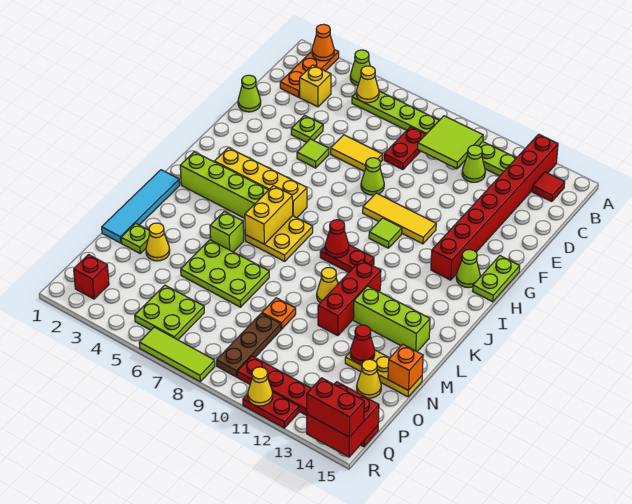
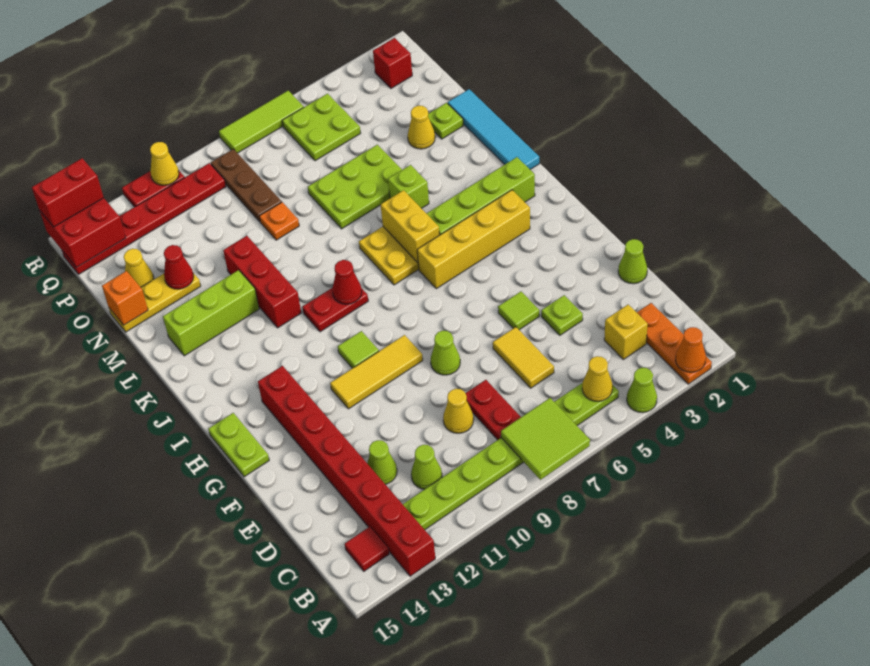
lime 2x2 tile [418,116,483,169] -> lime 2x2 tile moved to [501,398,590,480]
yellow 1x2 tile [331,135,382,172] -> yellow 1x2 tile turned to [493,327,554,388]
lime 1x1 cone [456,250,480,288] -> lime 1x1 cone moved to [367,440,397,484]
yellow 1x1 cone [317,267,338,303] -> yellow 1x1 cone moved to [443,389,474,433]

